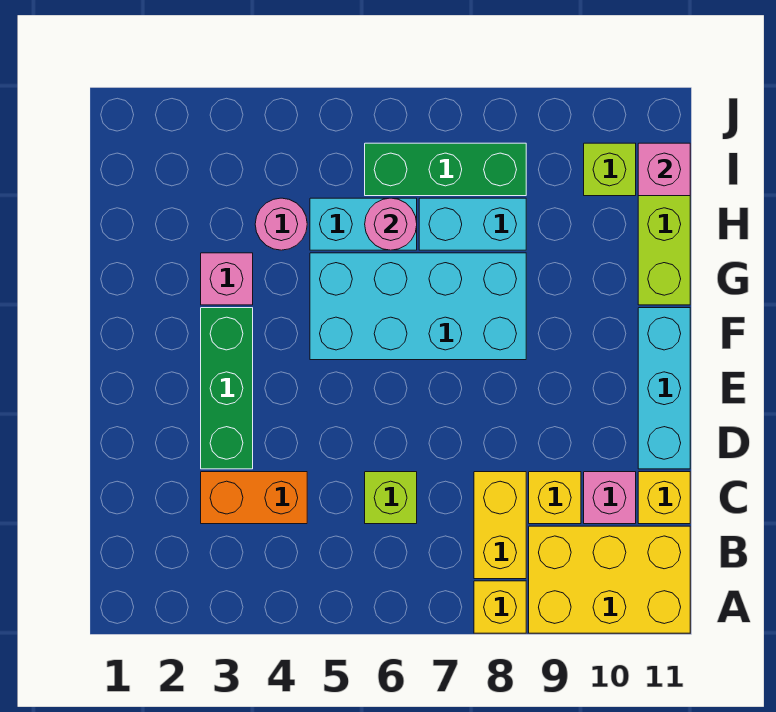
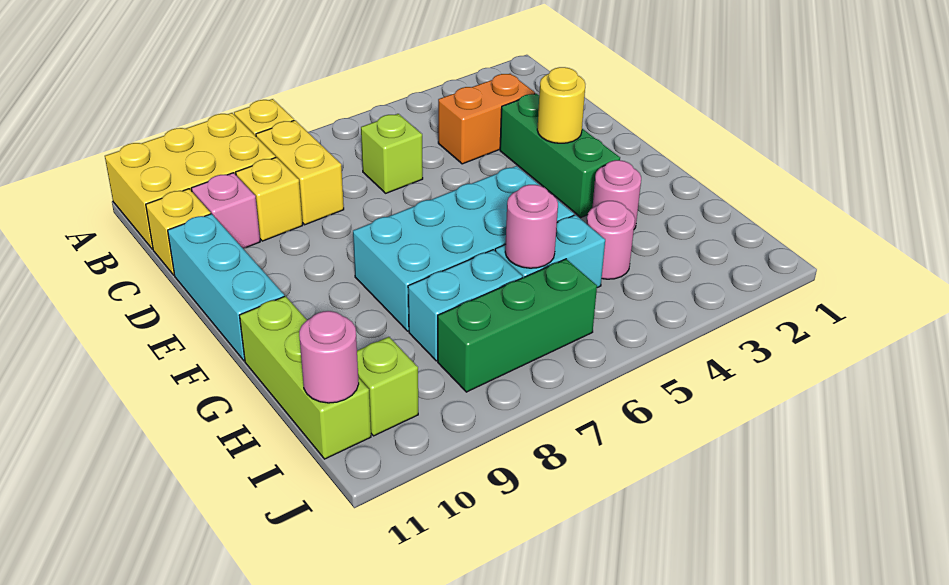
none -> yellow 1x1 round brick [537,67,585,143]
pink 1x1 brick [201,253,253,305] -> pink 1x1 round brick [593,160,641,229]
pink 1x1 brick [638,143,690,196] -> pink 1x1 round brick [299,311,359,403]

